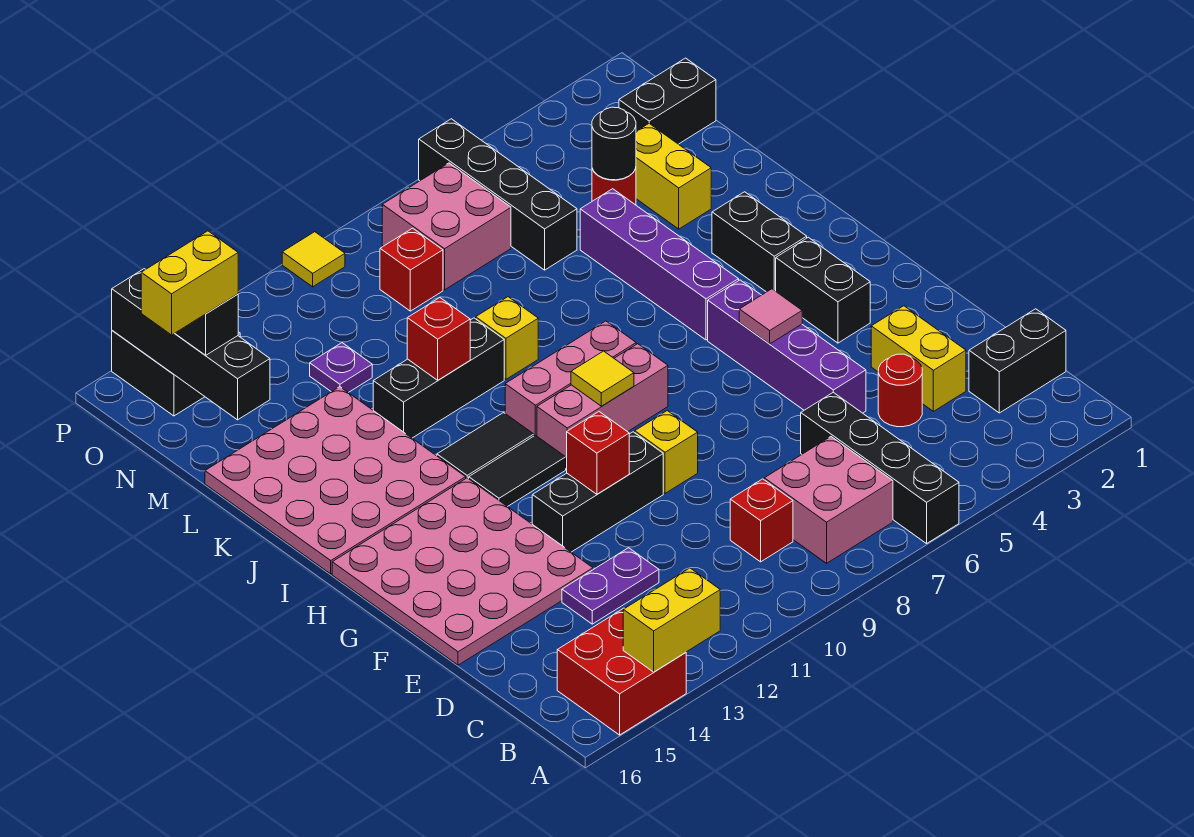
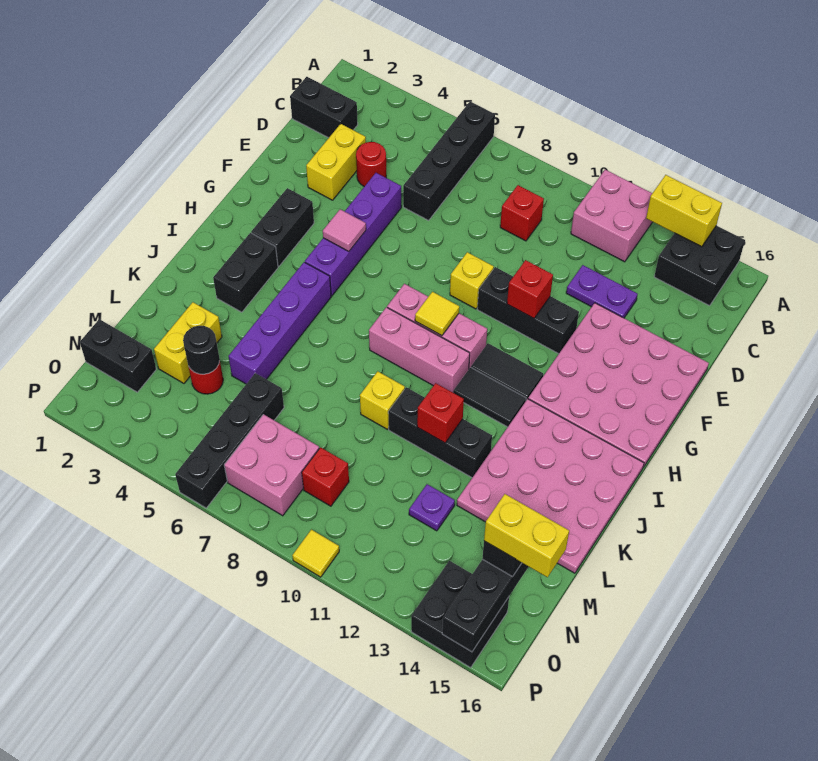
red 2x2 brick [557,608,686,735] -> black 2x2 brick [654,226,745,306]
pink 2x2 brick [764,437,893,563] -> pink 2x2 brick moved to [571,170,652,262]

